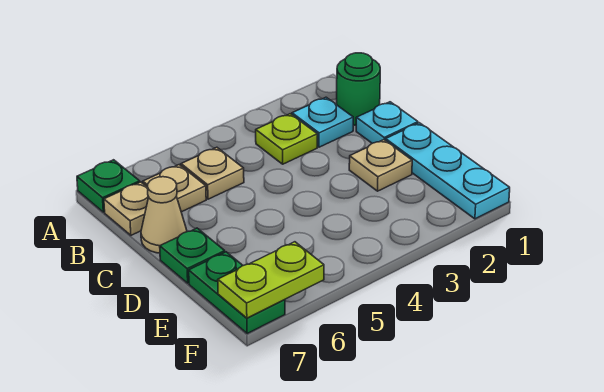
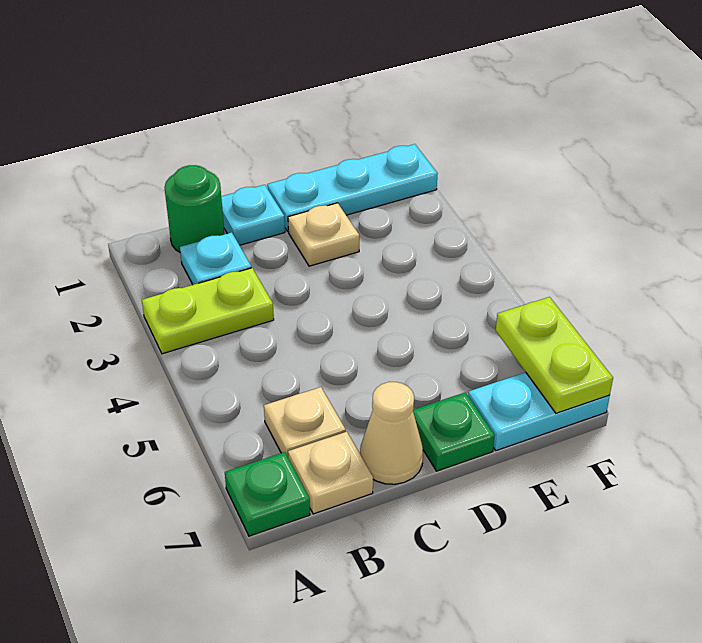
lime 1x1 plate [256,114,317,164] -> lime 1x2 plate [142,268,274,354]
tan 1x1 plate [181,147,244,199] -> none
green 1x2 plate [189,252,285,334] -> cyan 1x2 plate [468,372,610,451]

